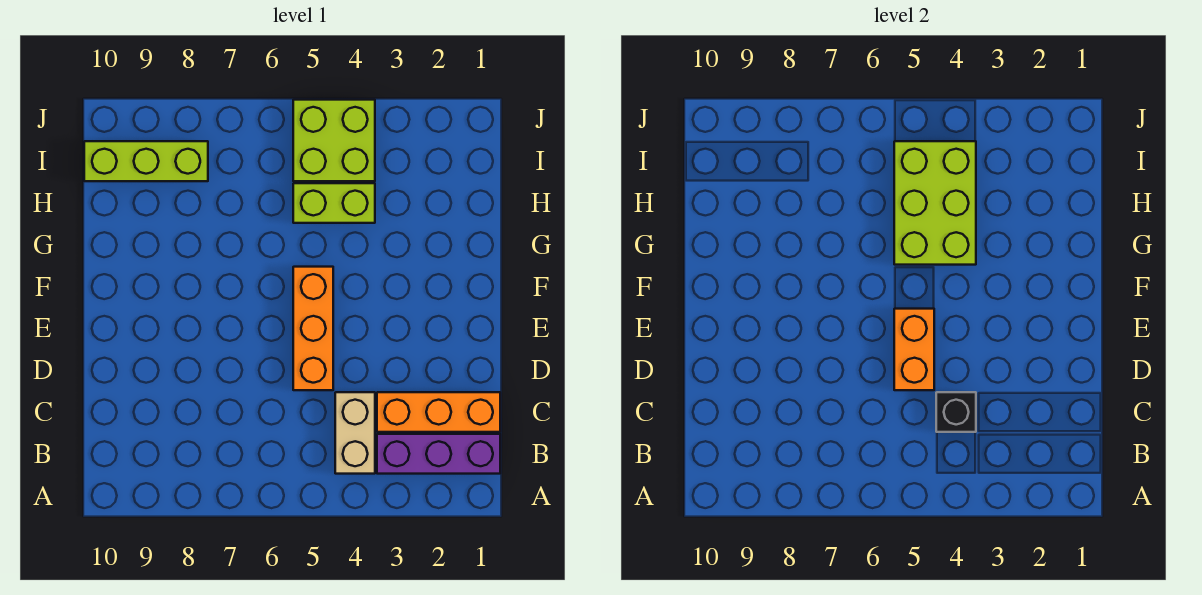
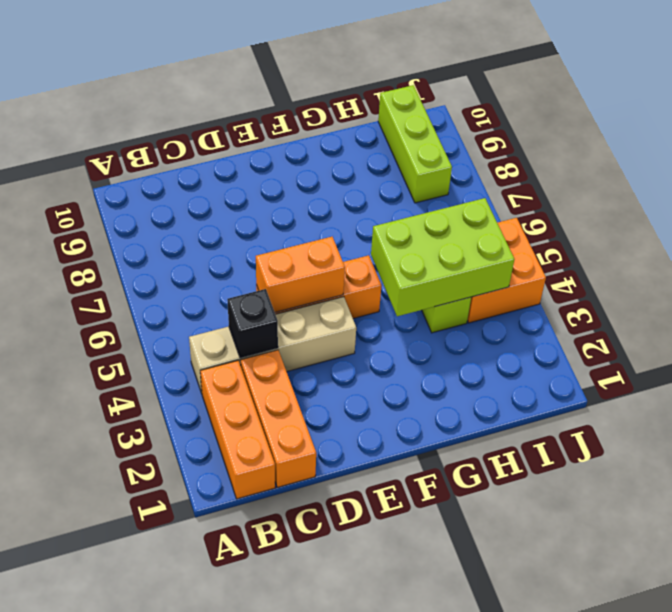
purple 1x3 brick [377,434,500,474] -> orange 1x3 brick [200,361,275,499]
tan 1x2 brick [335,392,375,474] -> tan 1x4 brick [189,297,356,393]
lime 2x2 brick [293,100,375,181] -> orange 2x2 brick [467,218,546,323]

